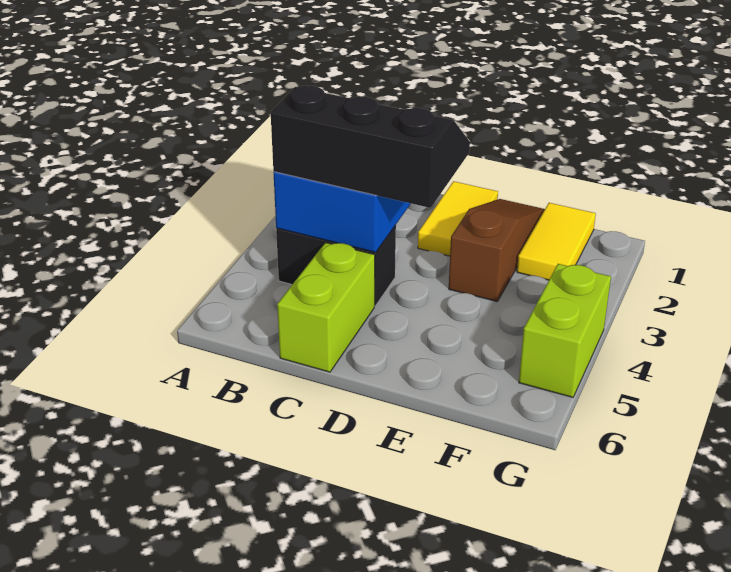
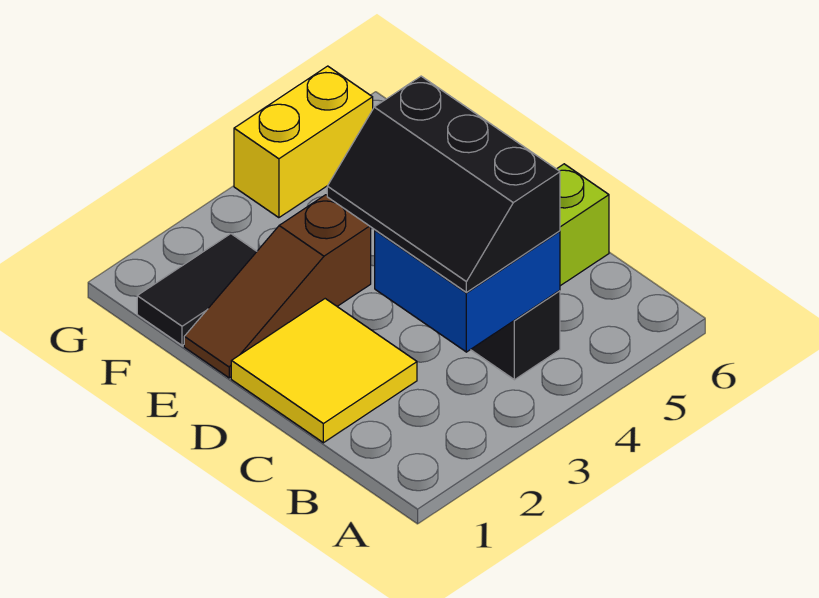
yellow 1x2 tile [418,181,498,256] -> yellow 2x2 tile [231,299,417,443]
yellow 1x2 tile [517,203,596,280] -> black 1x2 tile [137,234,257,345]
lime 1x2 brick [519,264,611,397] -> yellow 1x2 brick [234,66,373,218]

